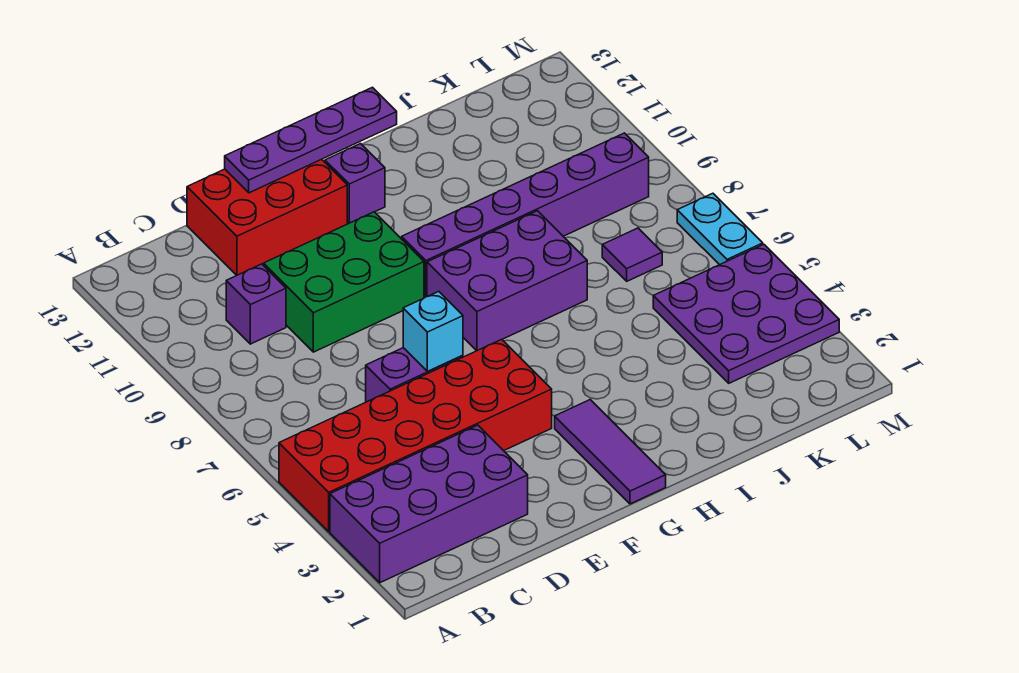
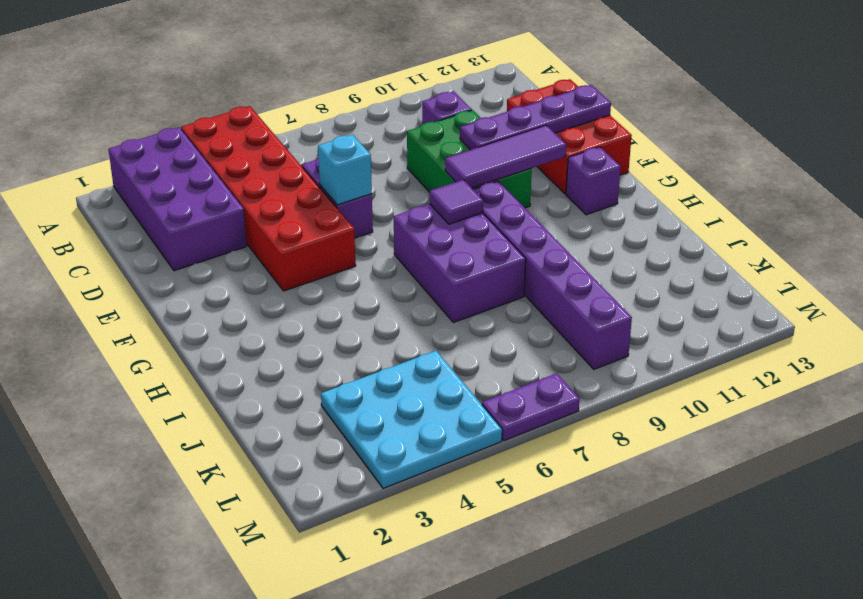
purple 1x4 plate [225,87,397,193] -> purple 1x4 plate turned to [460,85,611,150]
purple 1x3 tile [555,400,666,504] -> purple 1x3 tile moved to [445,125,566,188]
purple 3x3 plate [653,244,839,383] -> cyan 3x3 plate [321,351,502,489]
purple 1x1 tile [602,228,662,281] -> purple 1x1 tile moved to [430,180,483,224]
cyan 1x2 plate [677,193,763,265] -> purple 1x2 plate [482,373,579,441]

